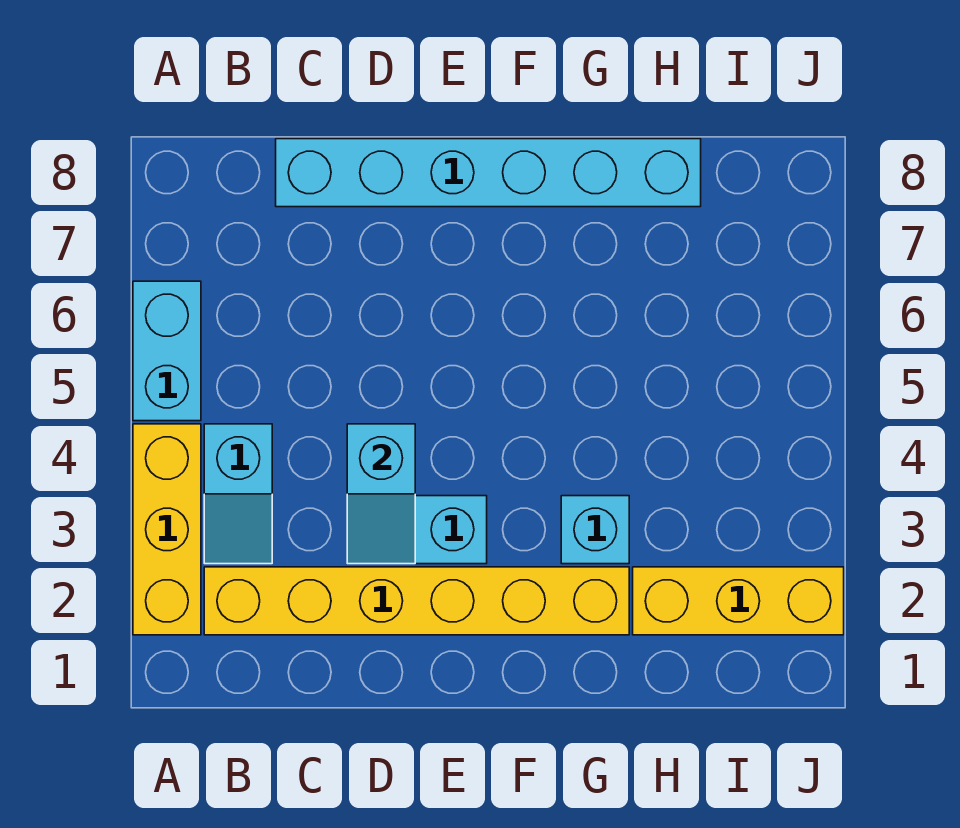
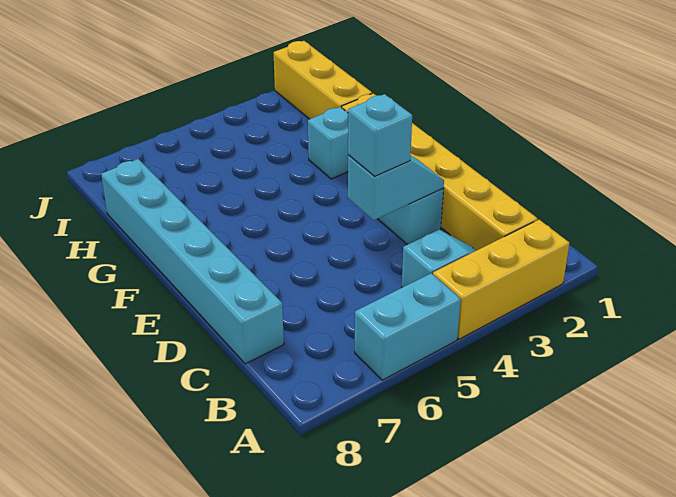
none -> cyan 1x1 brick [348,94,412,176]

